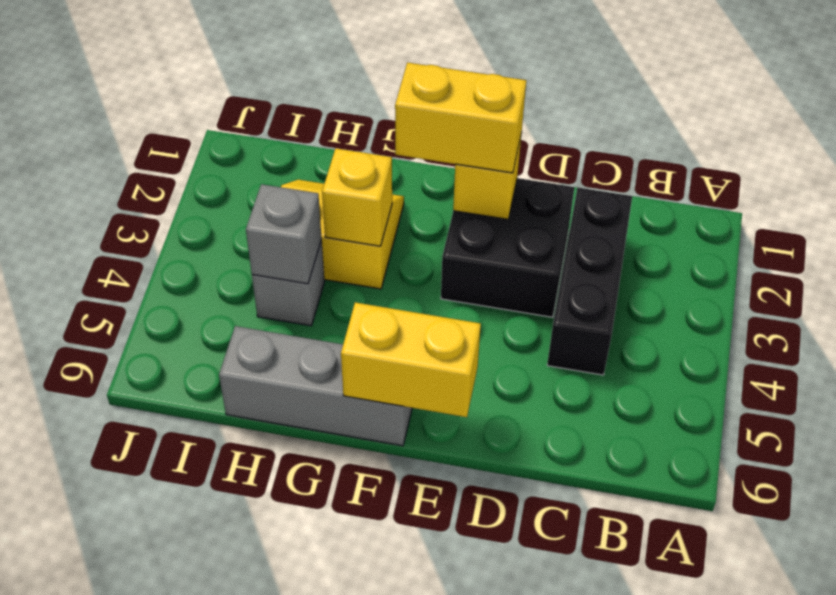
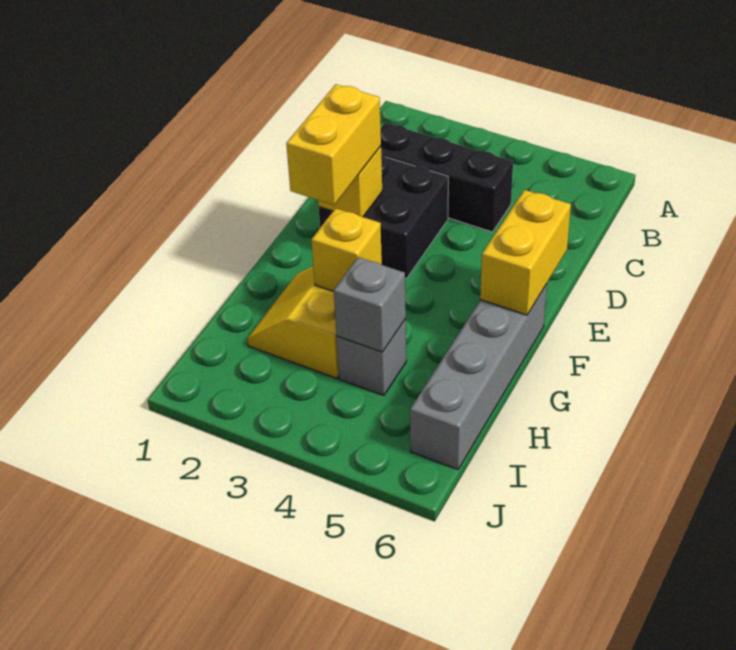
grey 1x3 brick [219,326,412,446] -> grey 1x4 brick [410,284,547,470]

